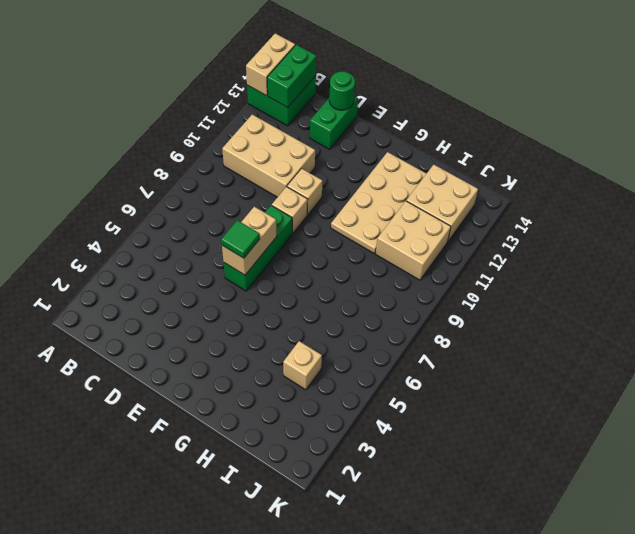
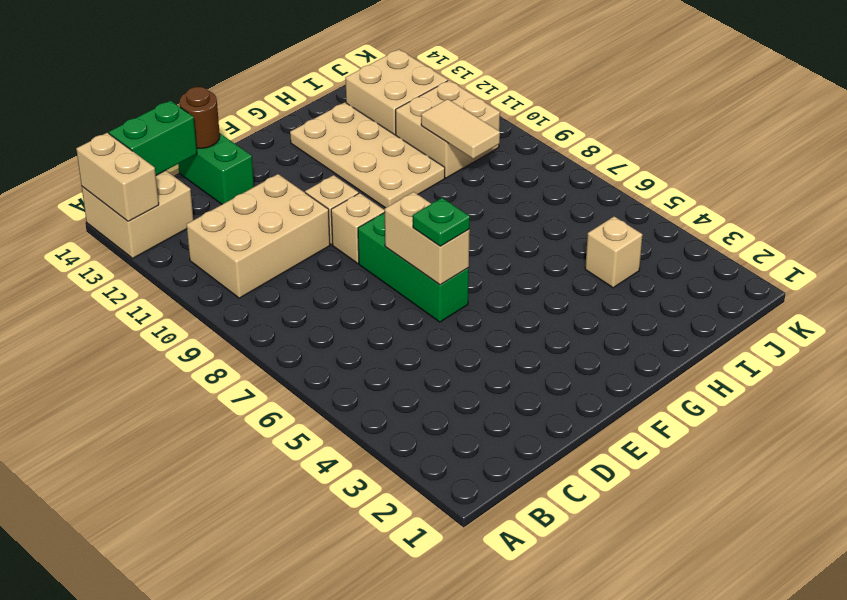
green 2x2 brick [247,76,316,126] -> tan 2x2 brick [82,171,193,258]
green 1x2 brick [267,45,316,107] -> green 1x2 brick turned to [109,101,197,176]
green 1x1 round brick [329,72,355,110] -> brown 1x1 round brick [179,87,220,148]
green 1x1 tile [221,220,260,258] -> green 1x1 plate [413,198,470,246]
none -> tan 1x2 tile [421,99,500,159]

